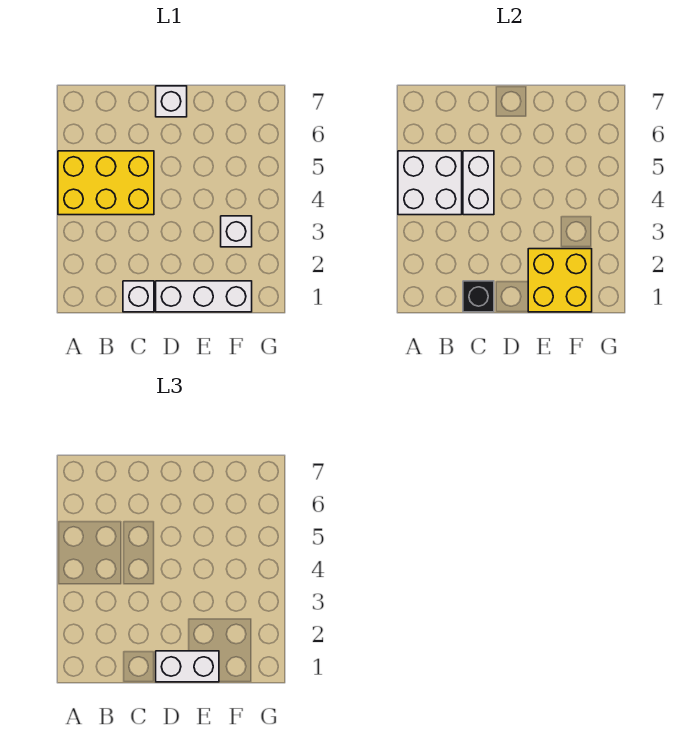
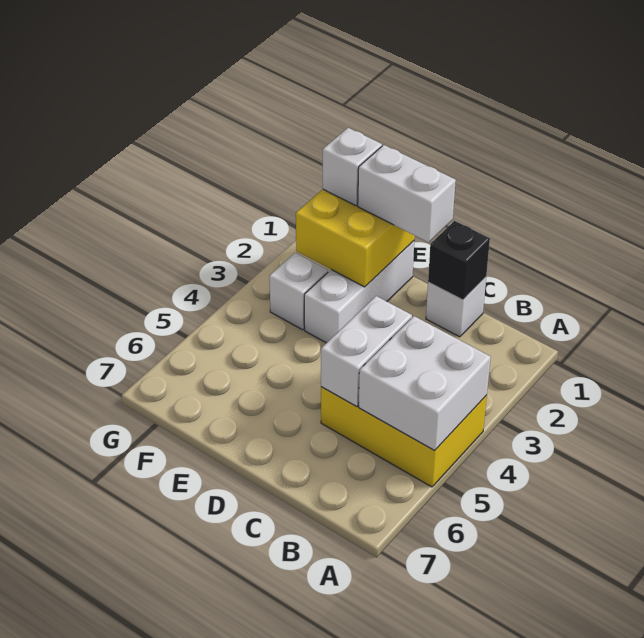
white 1x3 brick [156,281,252,312] -> white 1x3 brick turned to [304,241,414,343]
white 1x1 brick [156,86,187,117] -> white 1x1 brick moved to [323,128,382,206]

